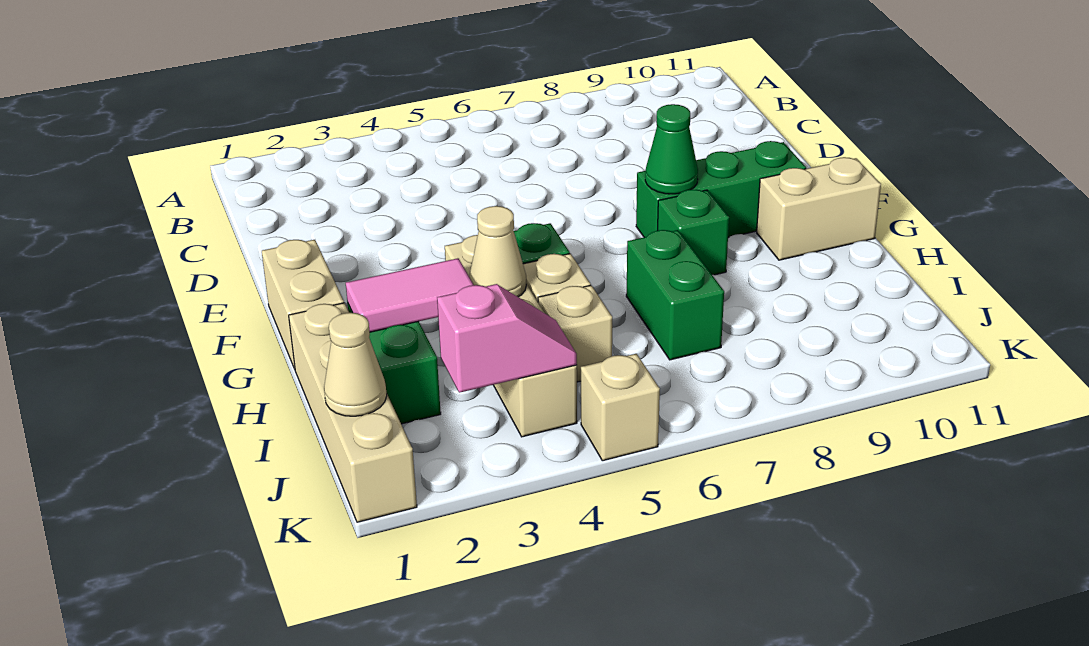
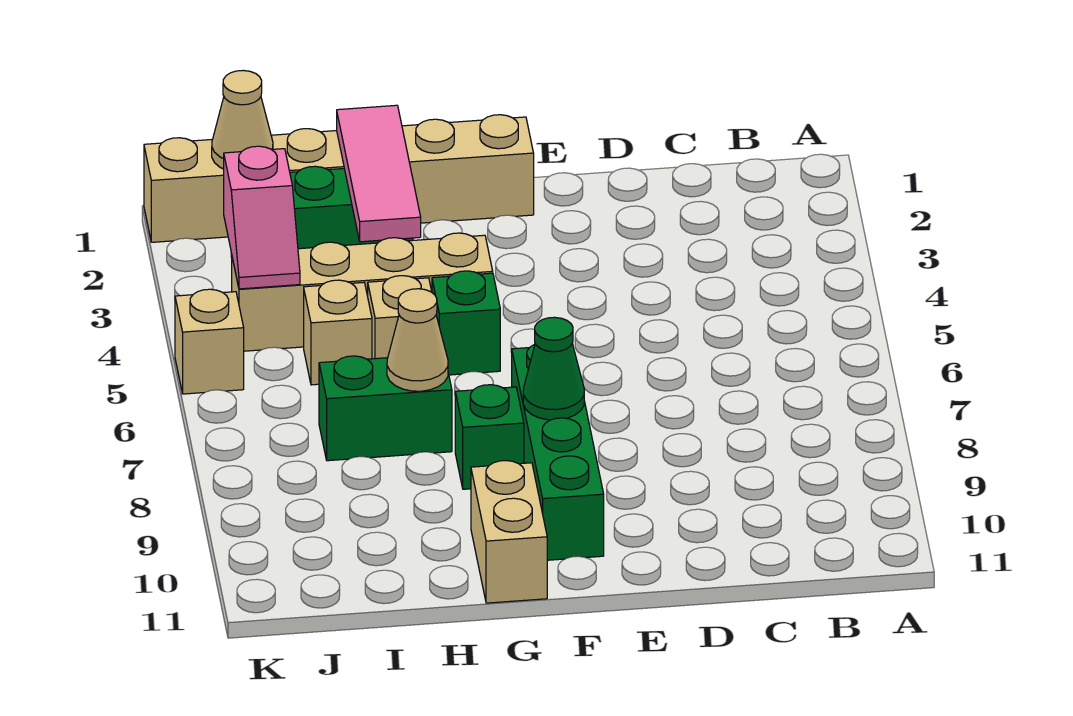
green 1x3 brick [636,141,806,238] -> green 1x4 brick [512,344,604,560]
pink 1x2 tile [346,258,474,332] -> pink 1x3 tile [337,105,421,242]
tan 1x1 cone [469,206,526,297] -> tan 1x1 cone moved to [387,289,448,391]

